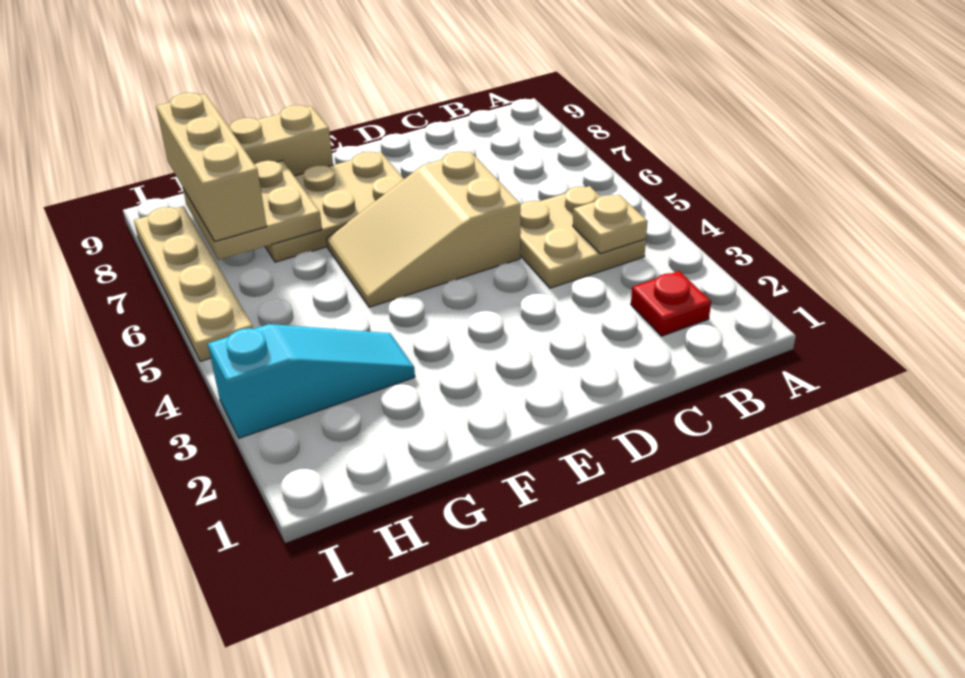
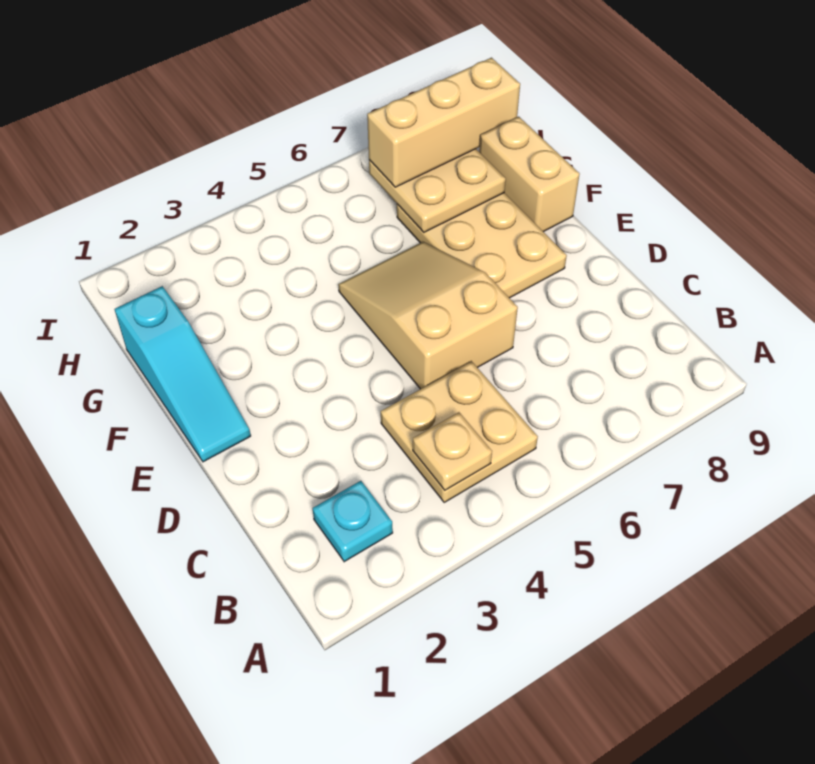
red 1x1 plate [631,271,711,336] -> cyan 1x1 plate [313,481,393,562]
cyan 1x3 slope [208,324,415,438] -> cyan 1x3 slope moved to [115,286,251,462]
tan 1x4 plate [134,206,253,361] -> none

